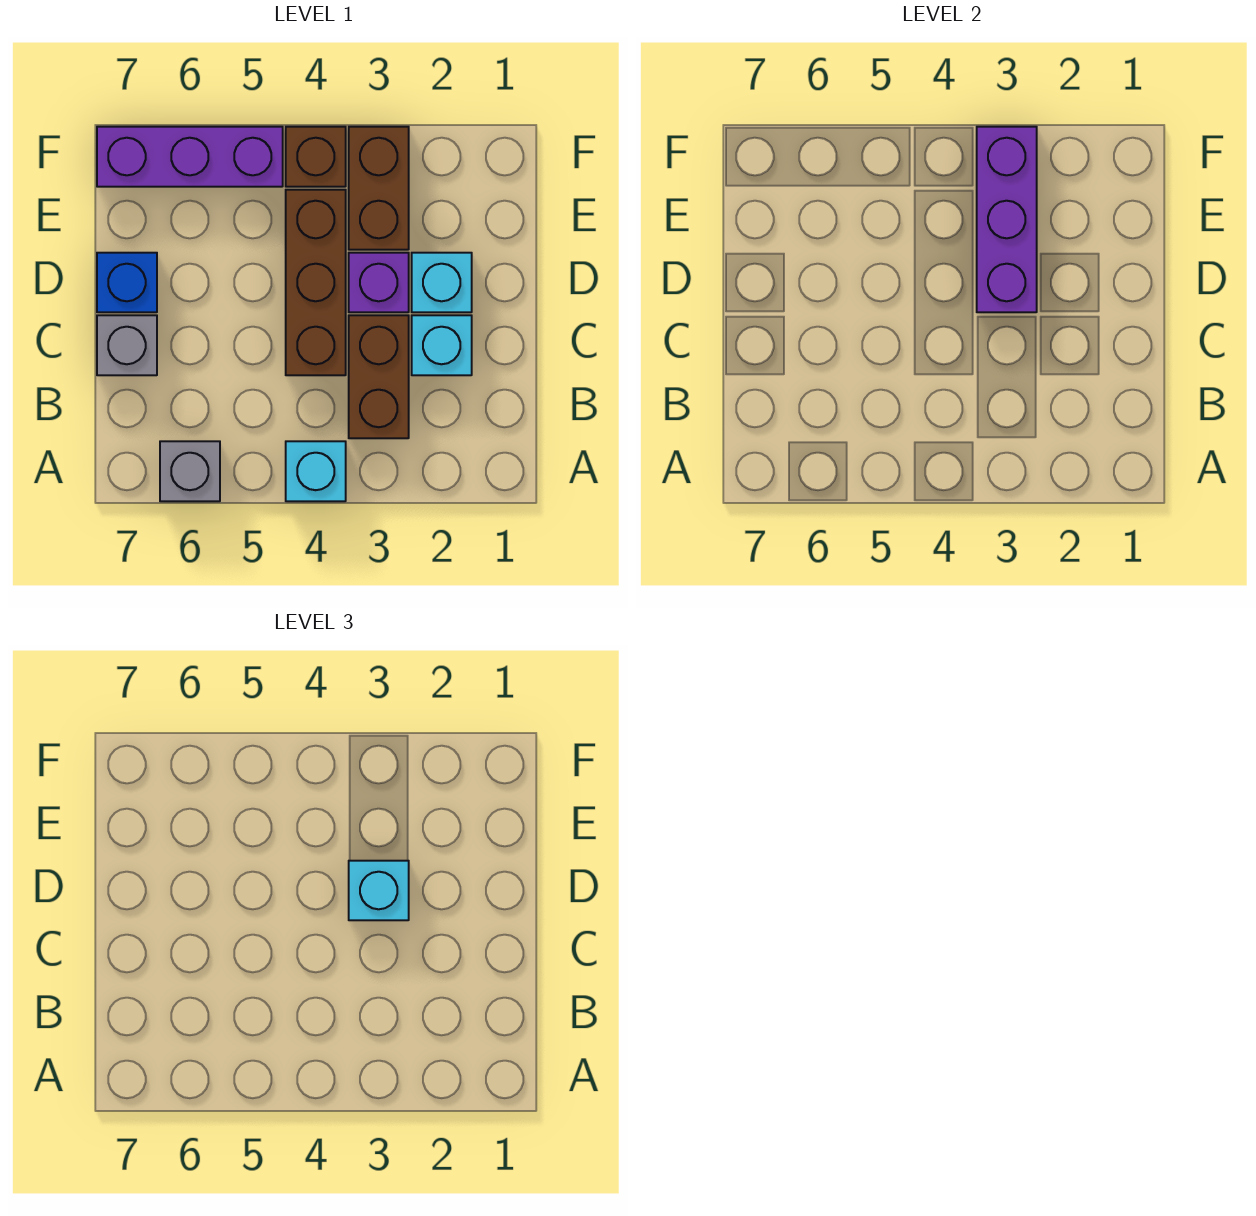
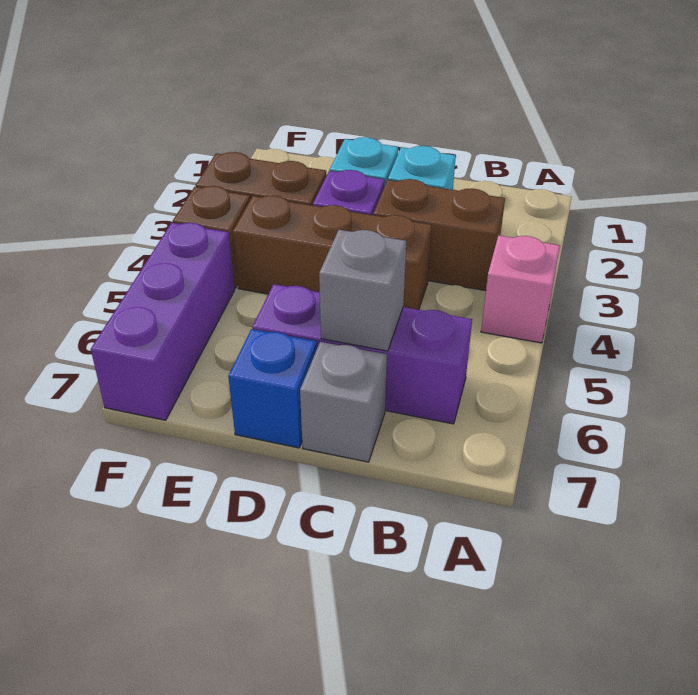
cyan 1x1 brick [286,441,346,501] -> pink 1x1 brick [481,235,560,343]
grey 1x1 brick [160,441,220,501] -> grey 1x1 brick moved to [319,230,406,351]
purple 1x3 brick [977,127,1037,312] -> purple 1x3 brick moved to [253,284,472,424]
cyan 1x1 brick [349,861,409,920] -> none

